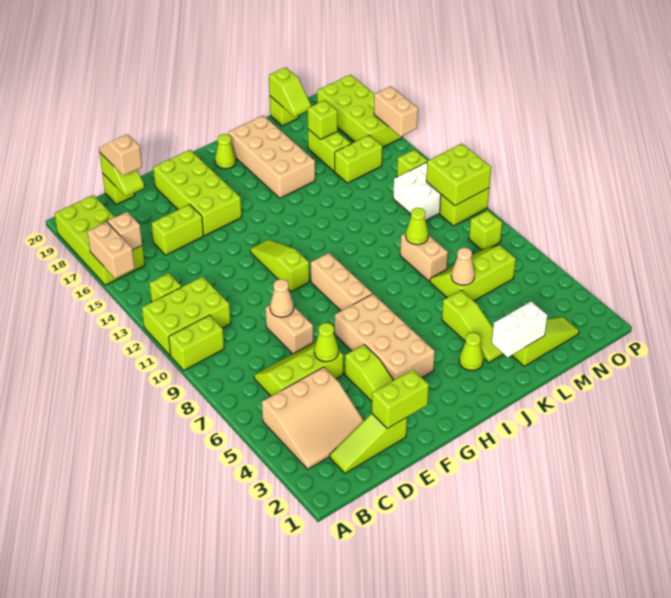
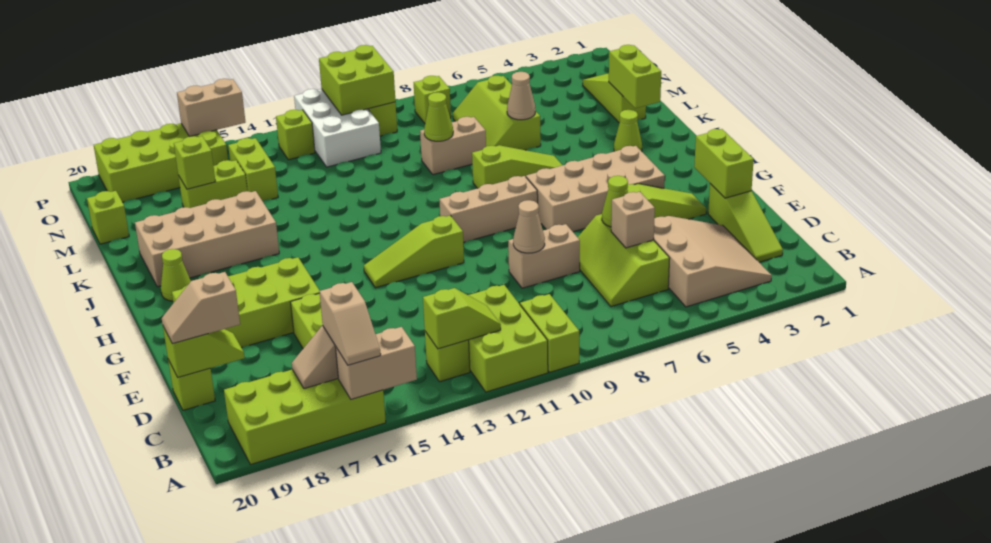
none -> tan 1x2 slope [319,282,381,365]
none -> tan 1x1 brick [611,192,655,248]
white 1x2 brick [492,301,547,357] -> lime 1x2 brick [609,45,661,108]
lime 1x3 slope [442,290,503,363] -> lime 1x3 slope moved to [472,145,563,188]
lime 1x2 slope [269,67,311,117] -> lime 1x2 slope moved to [423,288,501,349]

